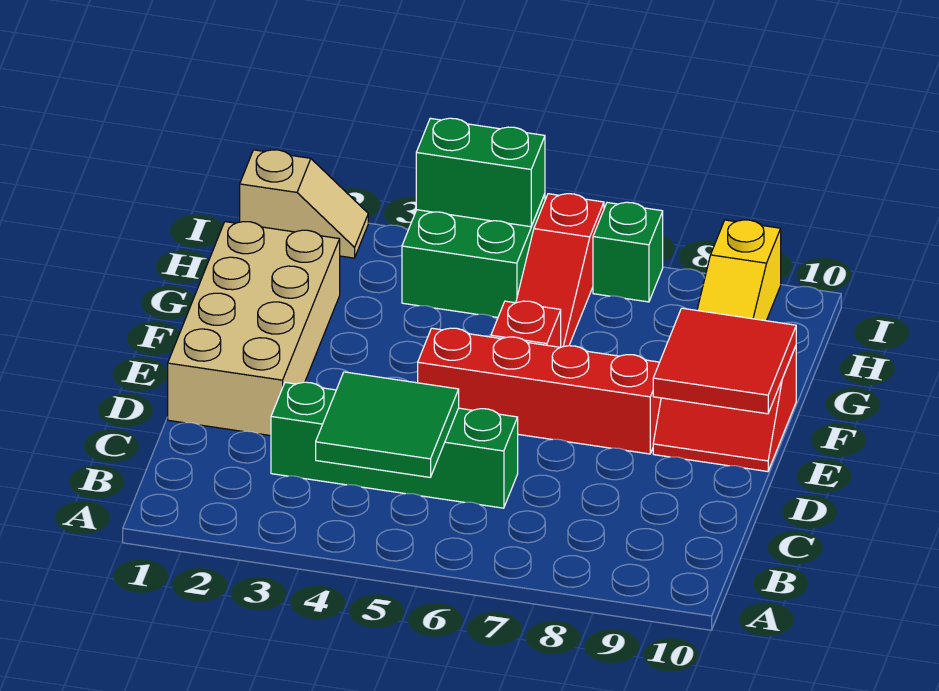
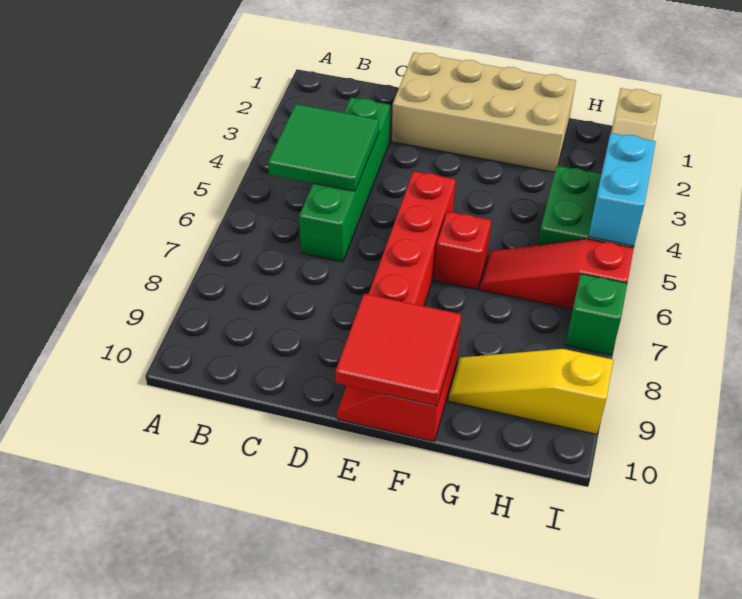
green 1x2 brick [416,118,545,227] -> cyan 1x2 brick [588,133,656,246]

